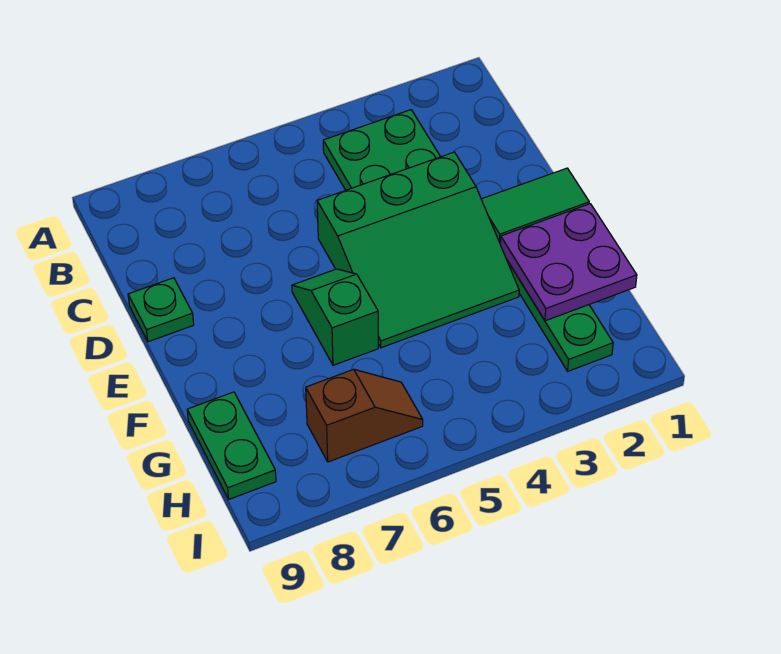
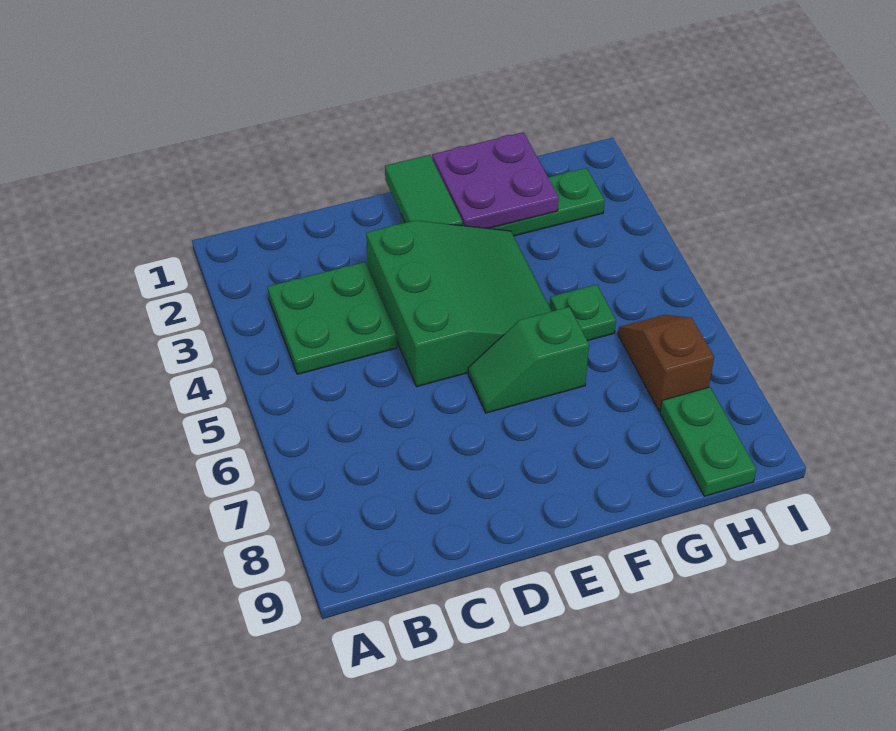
green 1x1 plate [128,278,194,342] -> green 1x1 plate moved to [550,284,616,341]
green 1x2 plate [187,392,276,499] -> green 1x2 plate turned to [660,387,756,496]

